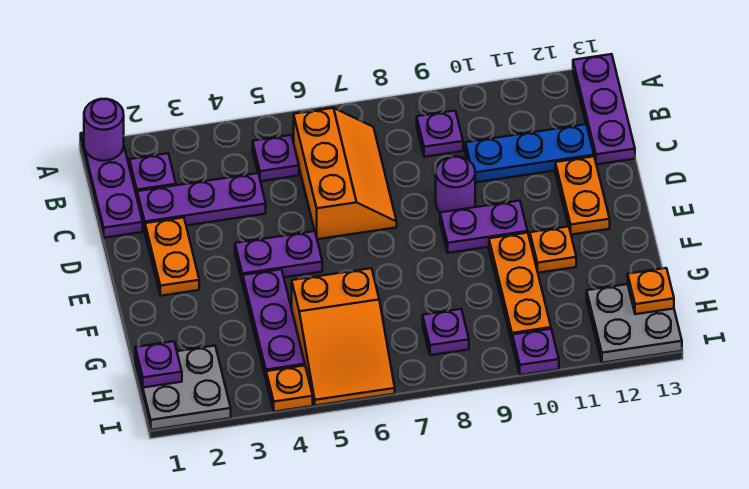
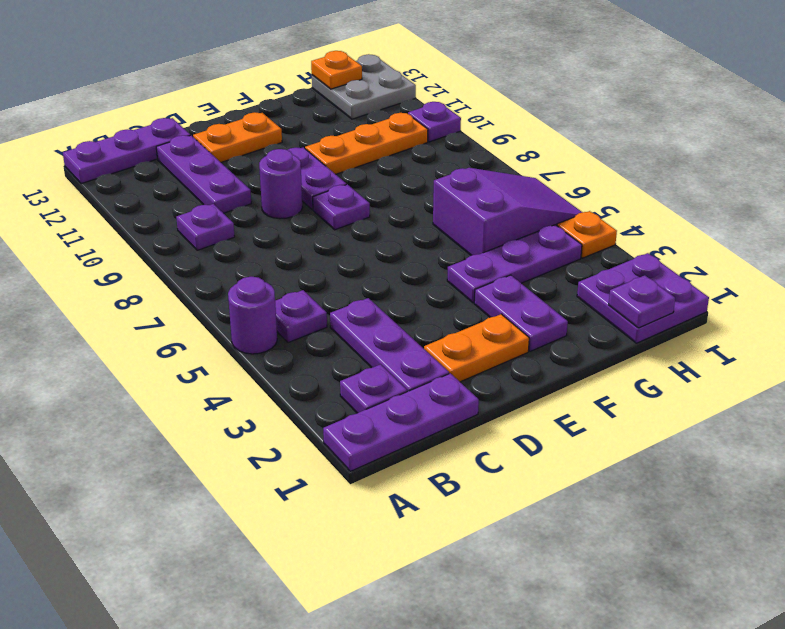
purple 1x1 round brick [84,99,124,161] -> purple 1x1 round brick moved to [228,277,277,354]
orange 2x3 slope [294,108,397,239] -> none
blue 1x3 plate [465,124,594,182] -> purple 1x3 plate [156,135,251,213]
purple 1x2 plate [235,231,322,283] -> purple 1x2 plate moved to [474,275,568,351]
orange 1x1 plate [530,226,576,273] -> none
orange 2x3 slope [292,268,395,406] -> purple 2x3 slope [433,168,582,255]
grey 2x2 plate [135,346,231,430] -> purple 2x2 plate [577,253,709,343]
purple 1x1 plate [423,309,469,355] -> purple 1x1 plate moved to [313,184,370,230]

